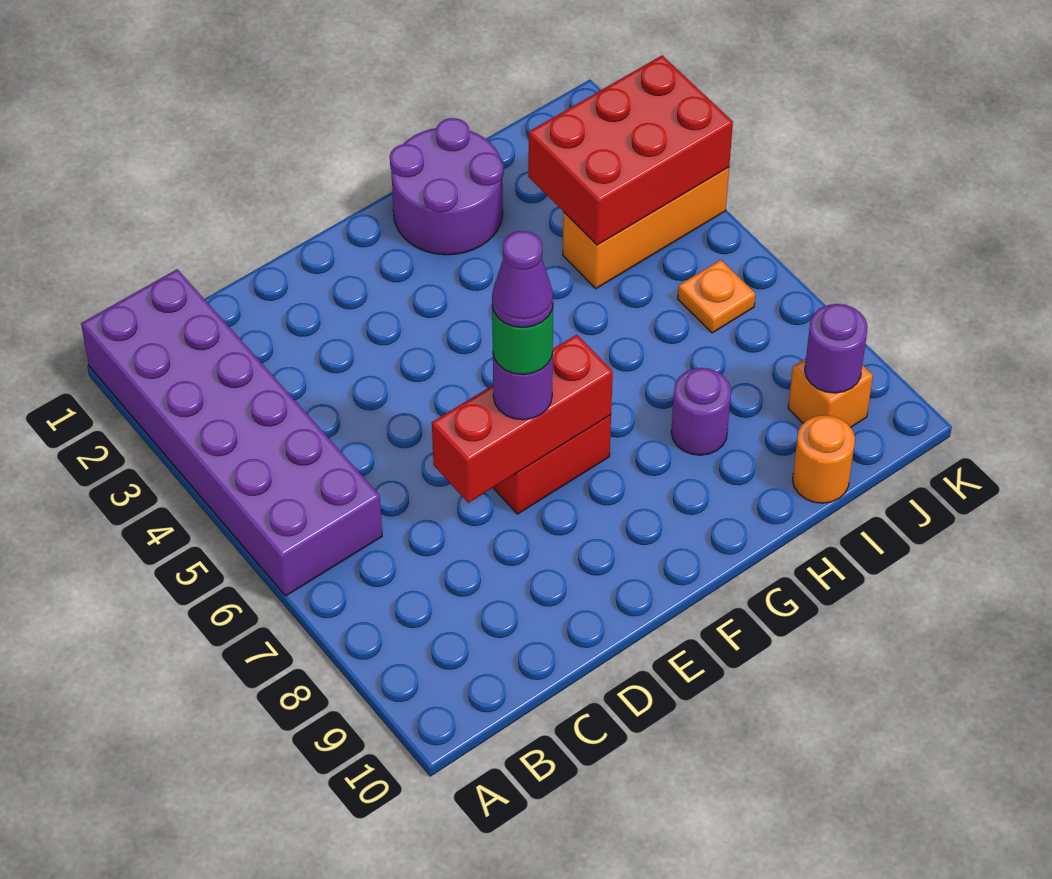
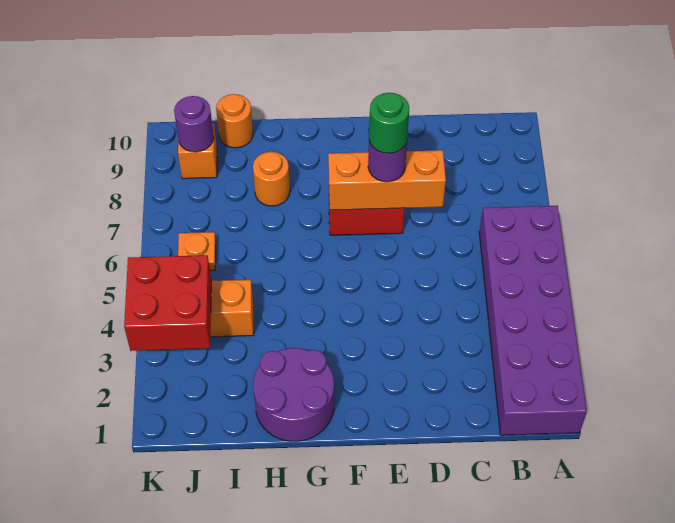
red 1x3 brick [432,335,613,503] -> orange 1x3 brick [328,150,446,210]
purple 1x1 cone [492,231,553,328] -> none
purple 1x1 round brick [671,368,731,455] -> orange 1x1 round brick [253,152,290,206]
red 2x3 brick [528,55,733,245] -> red 2x2 brick [124,255,211,351]

